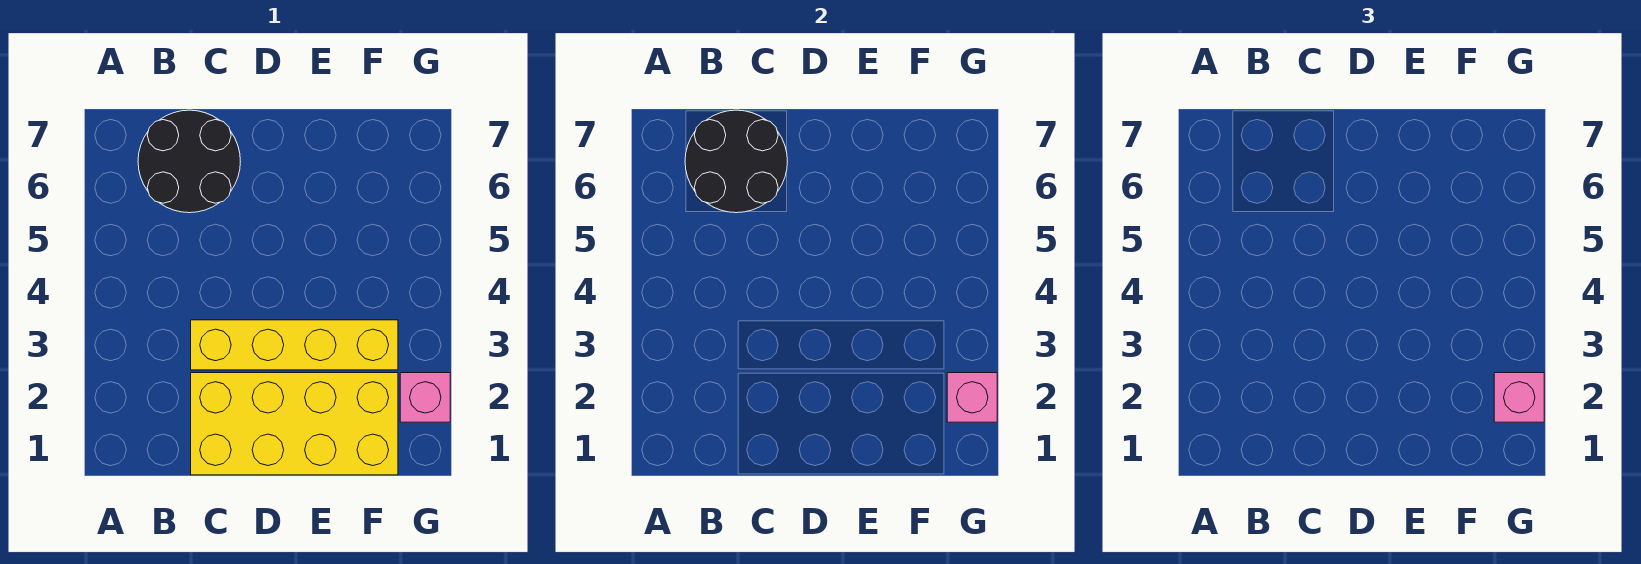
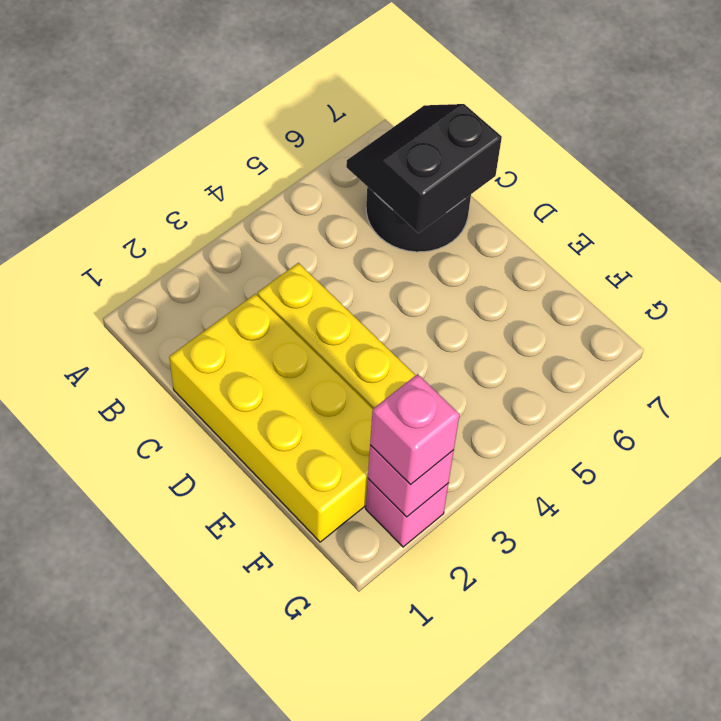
black 2x2 round brick [685,110,787,213] -> black 2x2 slope [346,104,502,233]

